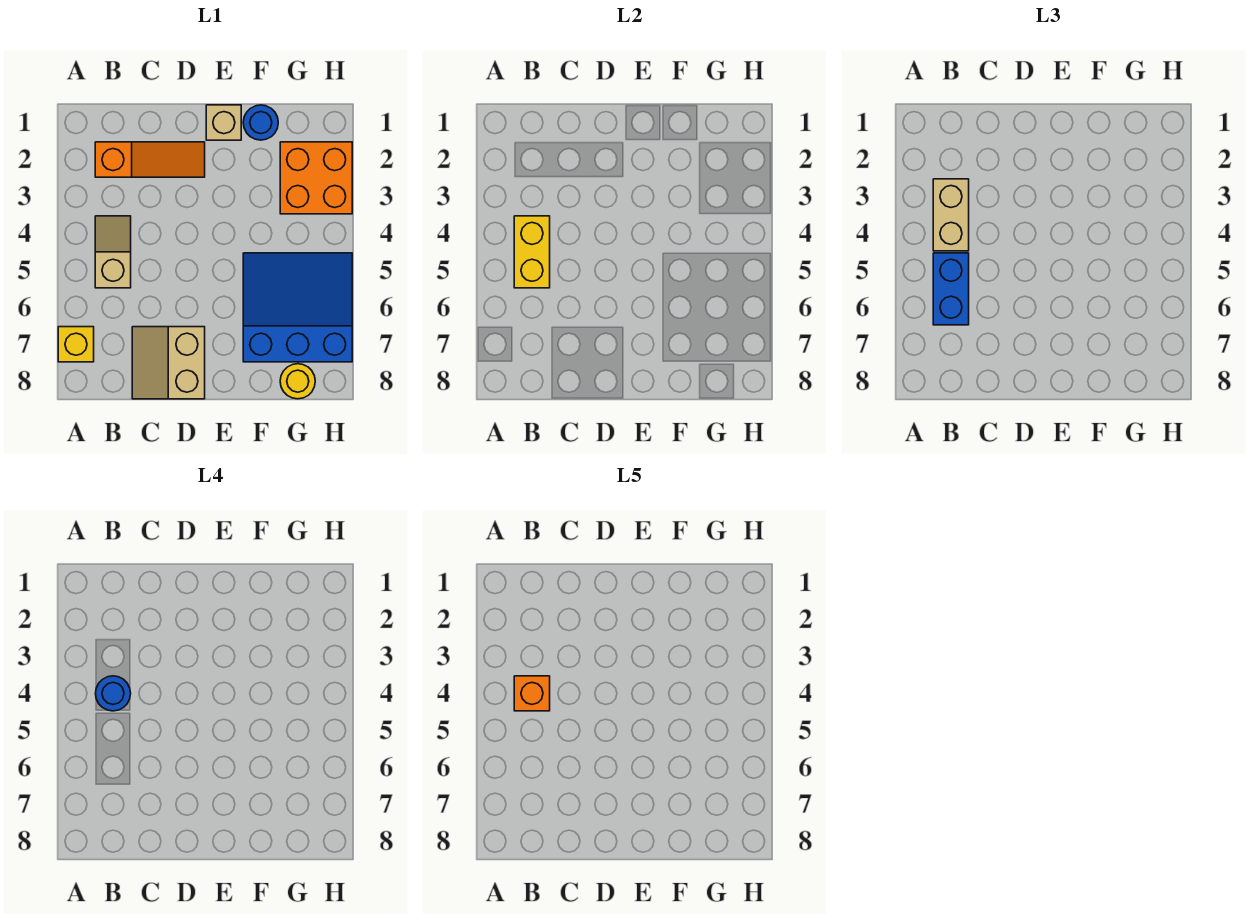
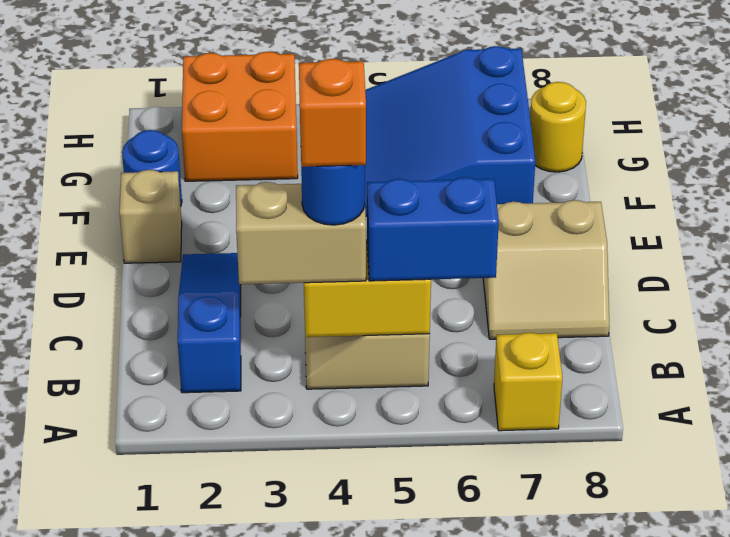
orange 1x3 slope [95,142,205,177] -> blue 1x3 slope [178,253,241,393]

